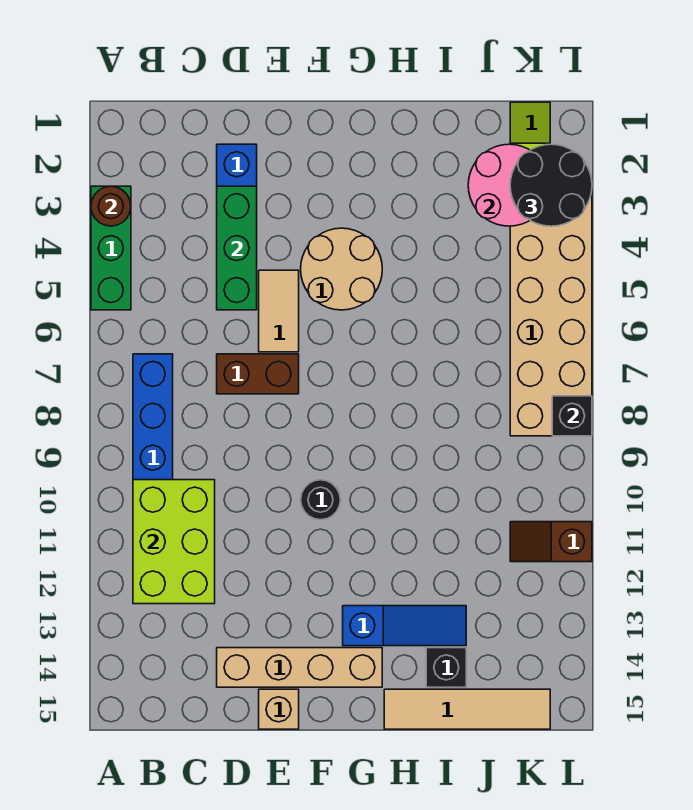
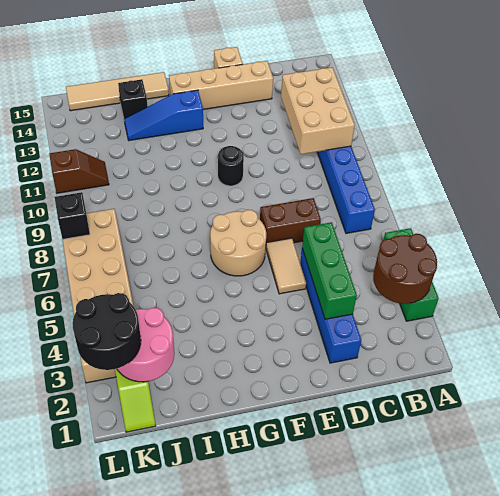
brown 1x1 round brick [91,186,131,226] -> brown 2x2 round brick [373,234,437,304]
lime 2x3 brick [133,480,215,604] -> tan 2x3 brick [281,67,355,154]
tan 2x2 round brick [301,228,382,310] -> tan 2x2 round brick moved to [210,210,266,276]

